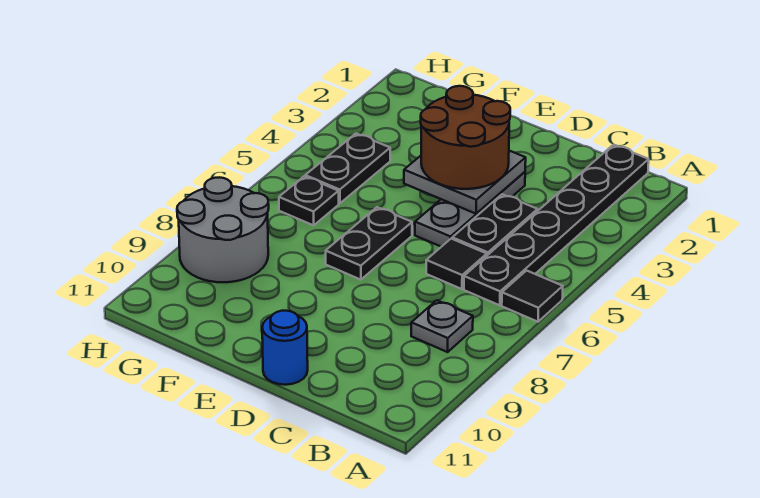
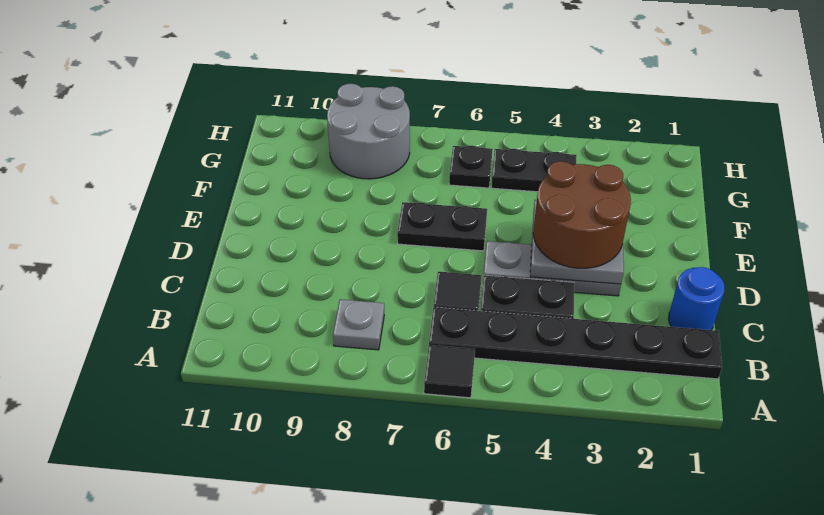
blue 1x1 round brick [262,311,308,385] -> blue 1x1 round brick moved to [668,267,725,330]

